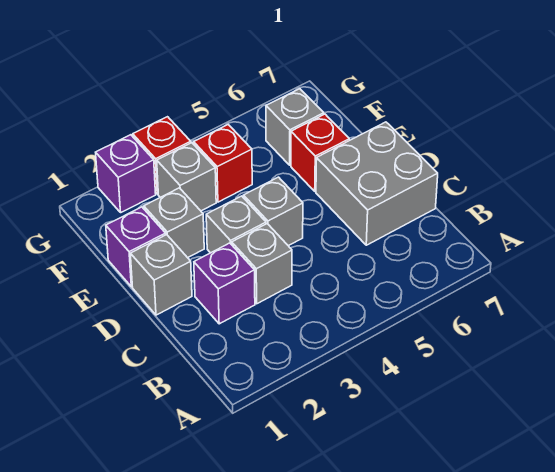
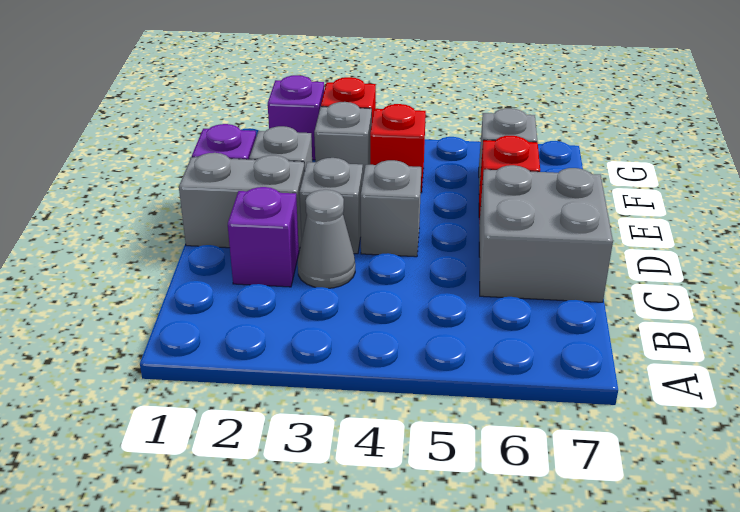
grey 1x1 brick [232,224,292,304] -> grey 1x1 cone [298,190,355,288]
grey 1x1 brick [130,235,192,315] -> grey 1x2 brick [179,153,305,250]

